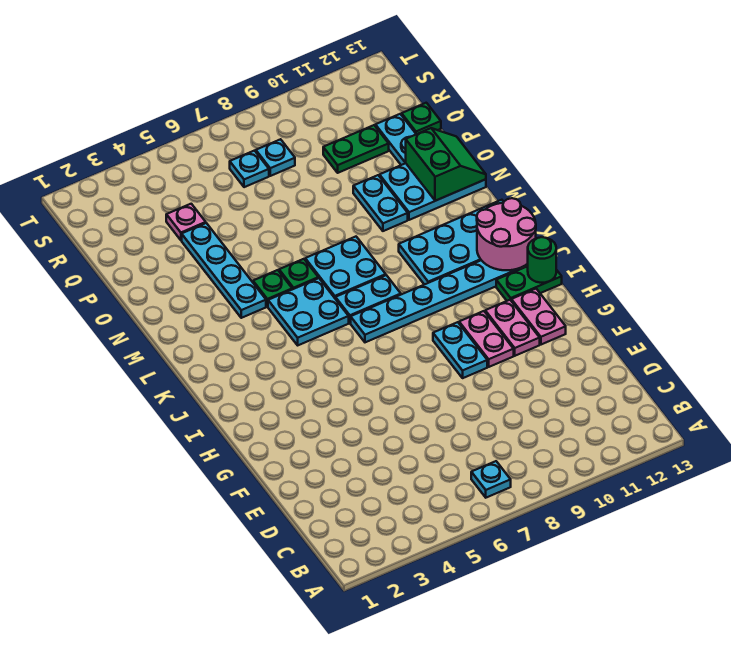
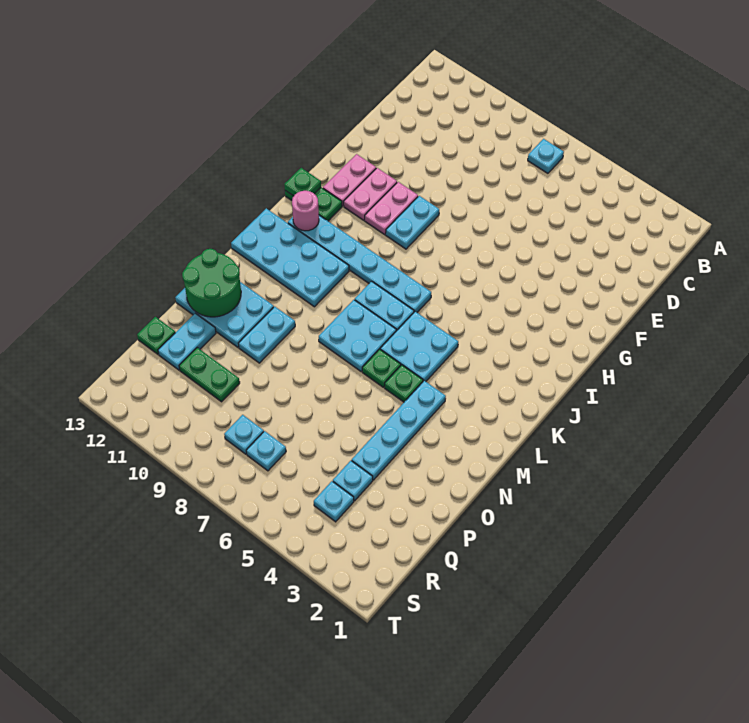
green 1x1 round brick [528,237,556,283] -> green 1x1 plate [284,168,321,196]
pink 2x2 round brick [477,198,536,270] -> pink 1x1 round brick [292,191,319,231]
green 2x2 slope [406,128,486,201] -> green 2x2 round brick [182,249,241,317]
pink 1x1 plate [166,204,206,240] -> cyan 1x1 plate [333,461,373,501]
none -> cyan 1x1 plate [314,481,354,522]

